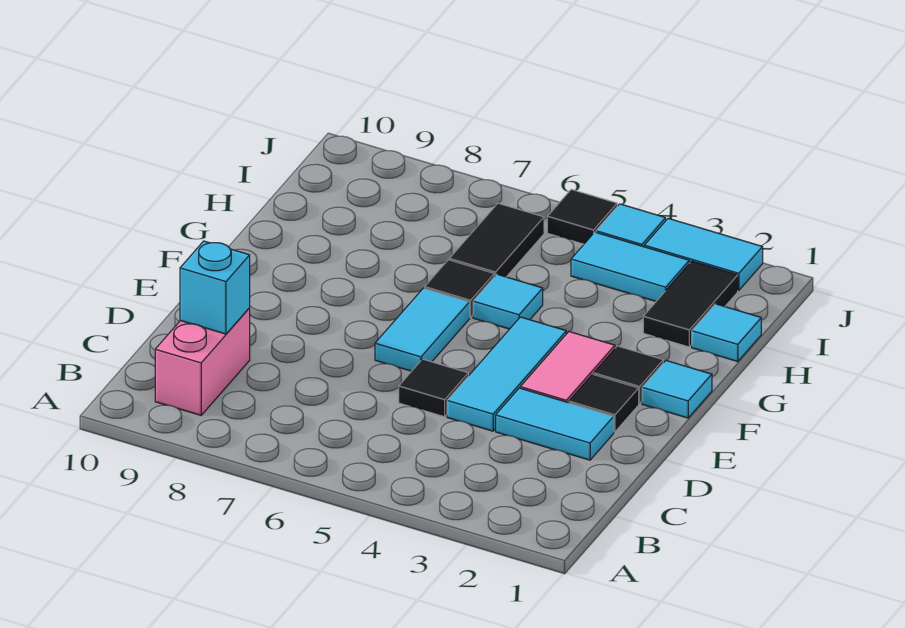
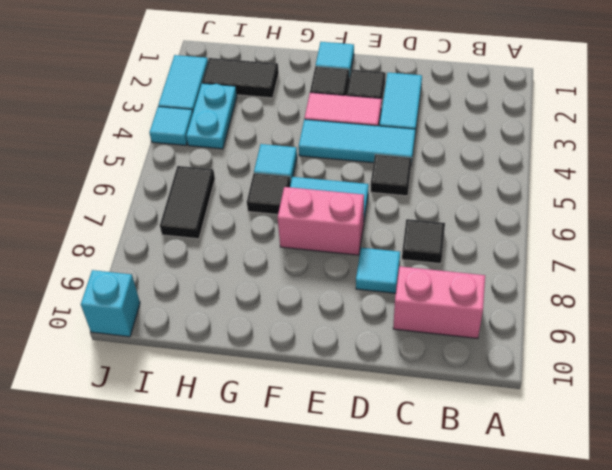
cyan 1x1 brick [180,241,250,334] -> cyan 1x1 brick moved to [81,270,140,337]
none -> pink 1x2 brick [278,187,364,255]
cyan 1x1 tile [692,304,761,362] -> cyan 1x1 tile moved to [356,248,400,293]
black 1x2 tile [449,203,544,277] -> black 1x2 tile turned to [160,166,215,239]
cyan 1x2 tile [571,232,689,301] -> cyan 1x2 plate [186,83,237,149]
black 1x1 tile [547,189,617,244] -> black 1x1 tile moved to [402,219,445,264]

